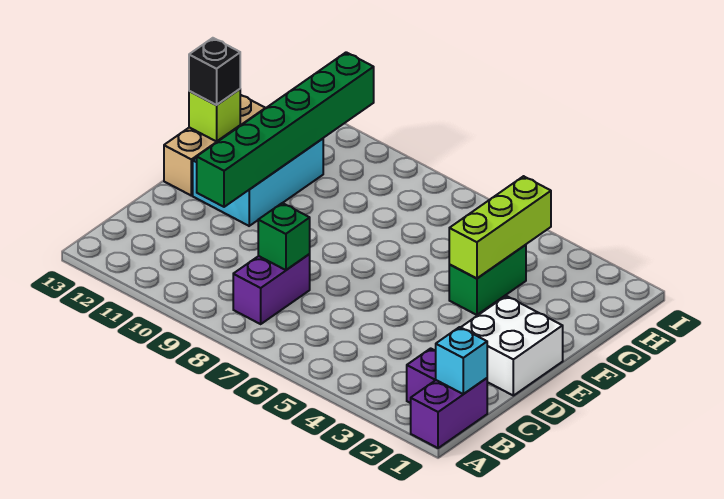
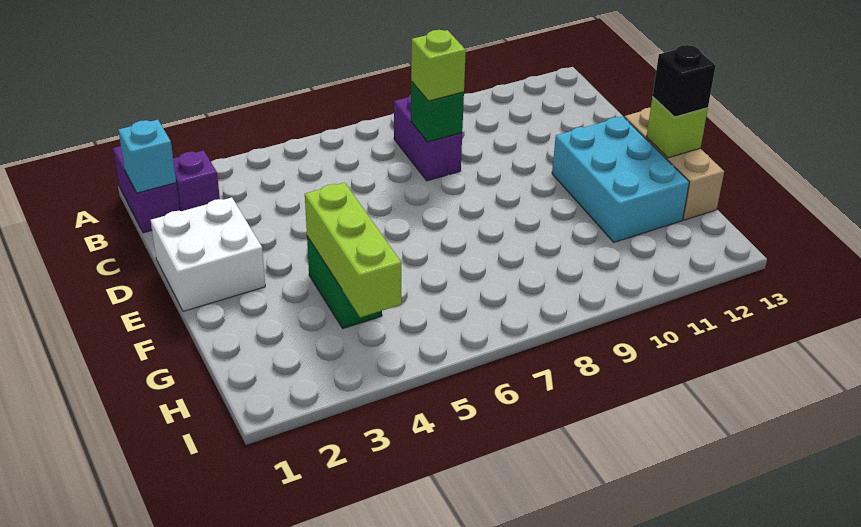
none -> lime 1x1 brick [411,30,466,101]
green 1x6 brick [197,52,374,207] -> none

